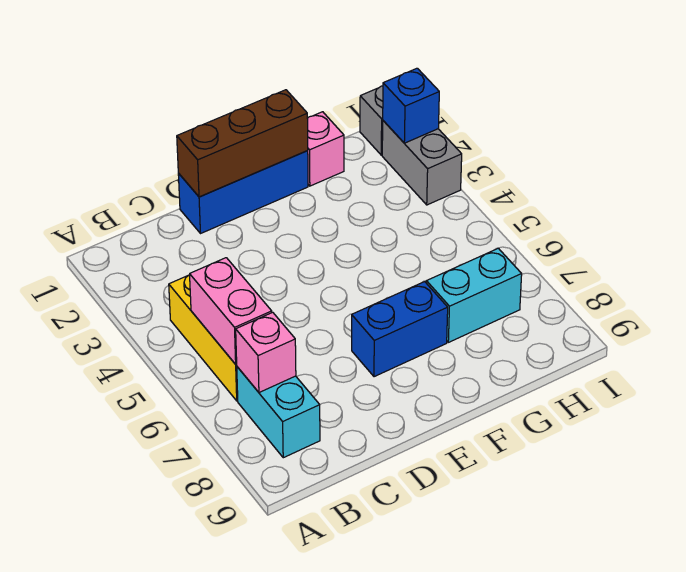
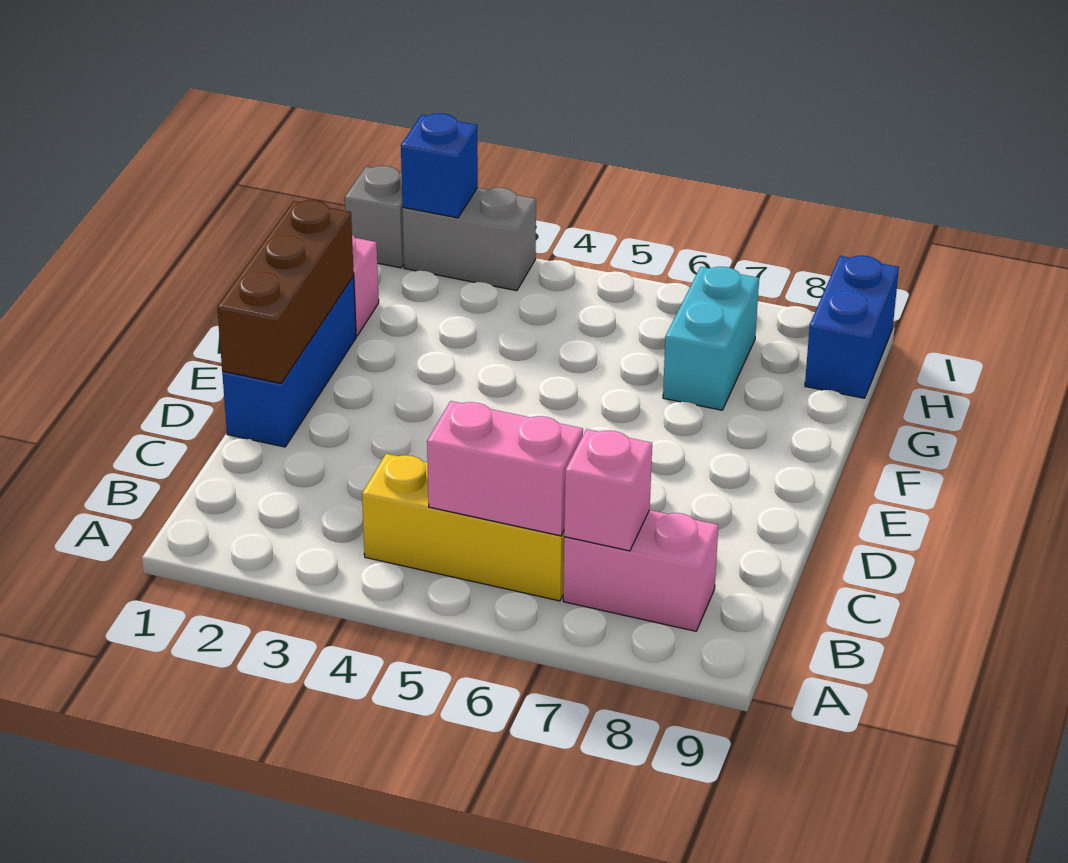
cyan 1x2 brick [237,367,320,458] -> pink 1x2 brick [563,510,718,631]
blue 1x2 brick [352,282,448,377] -> blue 1x2 brick moved to [805,256,899,398]

